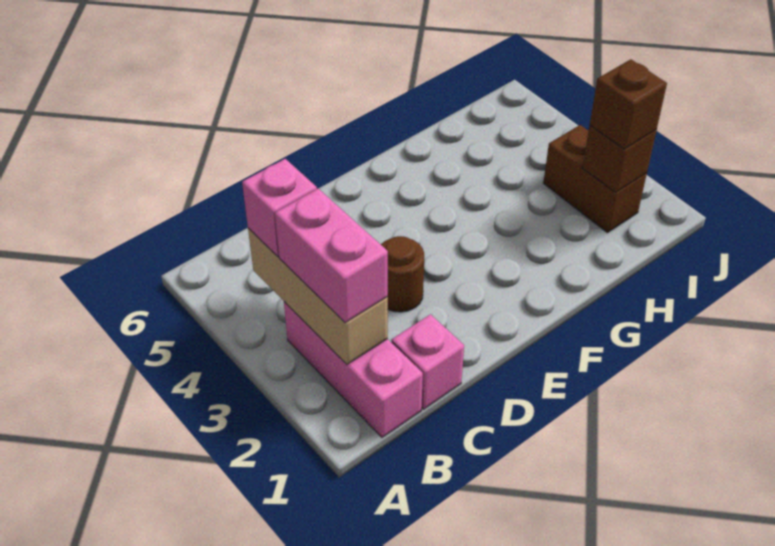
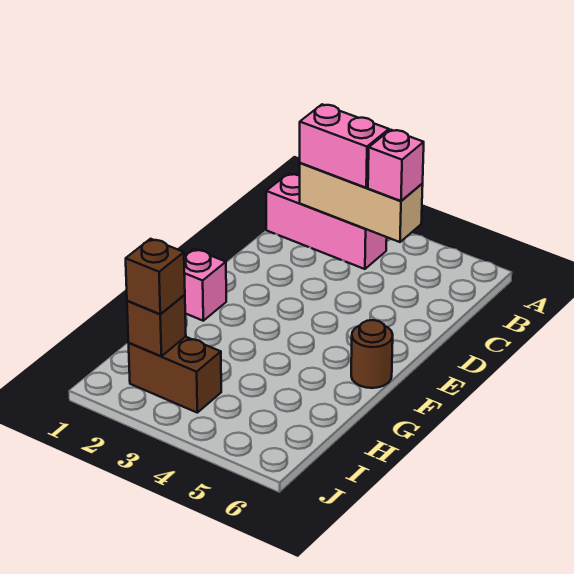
pink 1x1 brick [391,314,464,409] -> pink 1x1 brick moved to [184,249,226,321]
brown 1x1 round brick [381,236,424,312] -> brown 1x1 round brick moved to [351,320,393,388]

